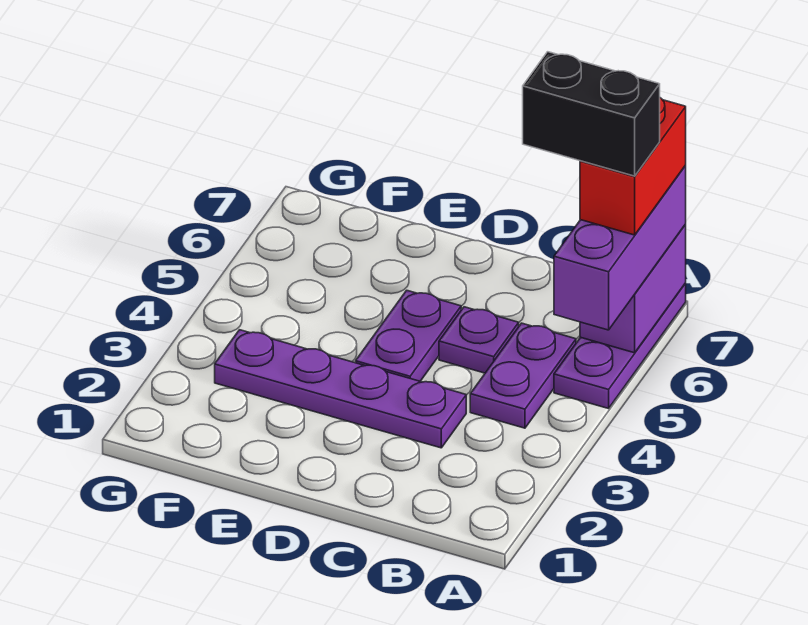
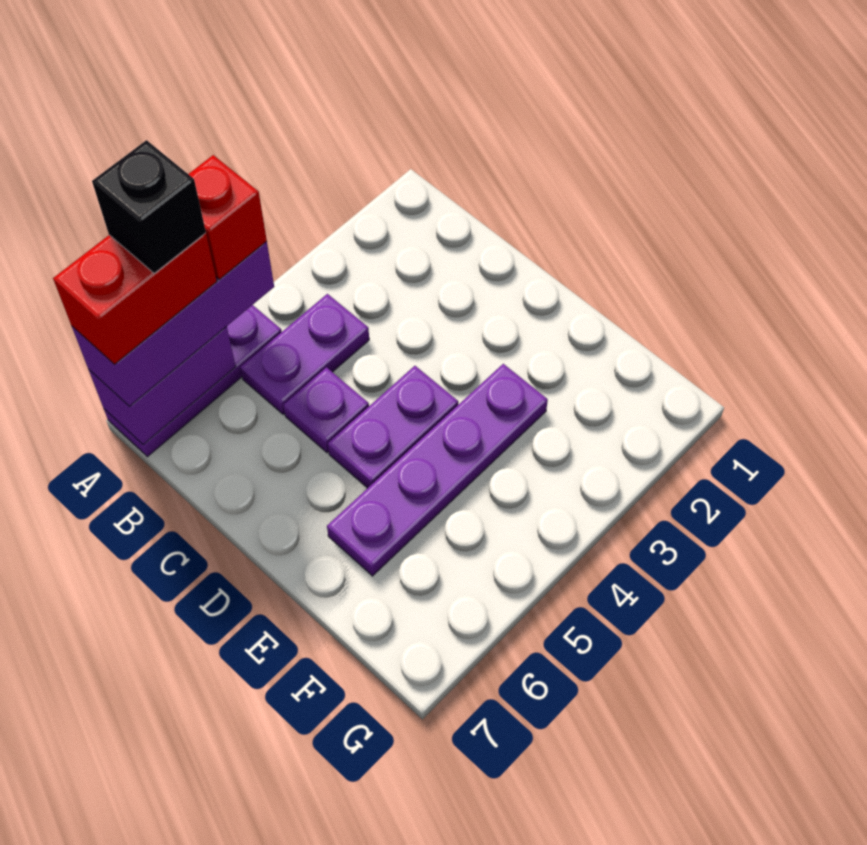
none -> red 1x1 brick [189,155,267,279]
black 1x2 brick [523,52,660,176] -> black 1x1 brick [92,140,206,273]
purple 1x4 plate [215,330,466,448] -> purple 1x4 plate turned to [327,364,548,576]

